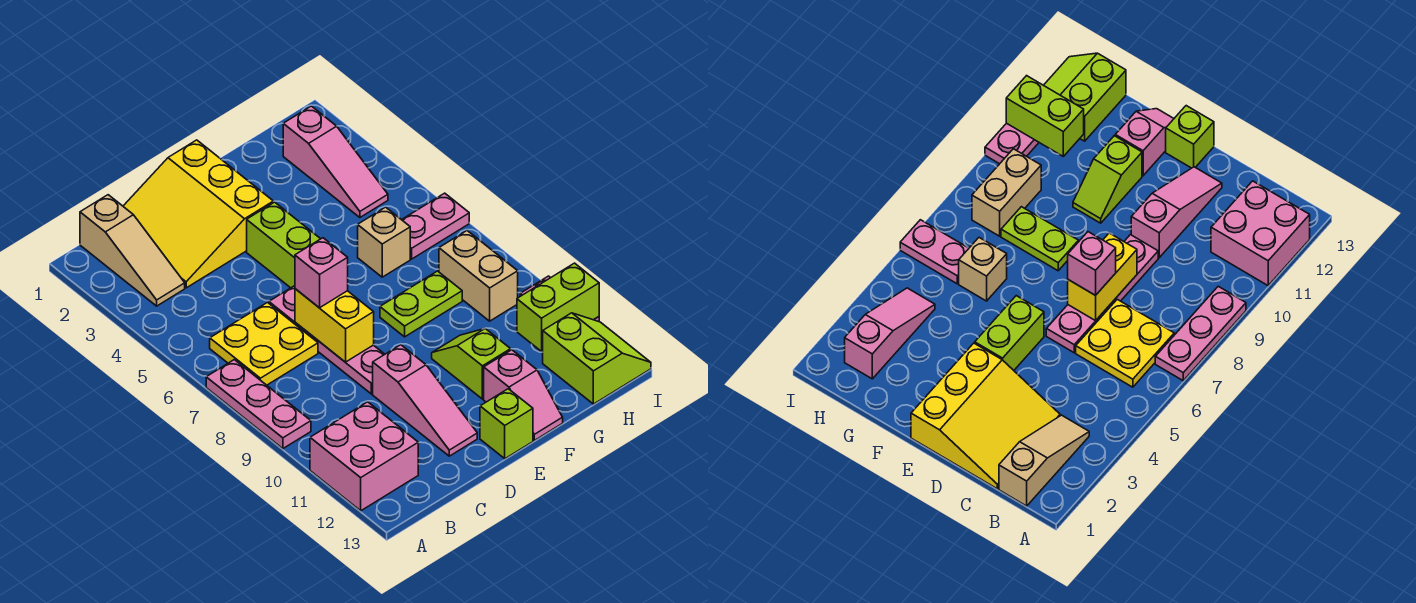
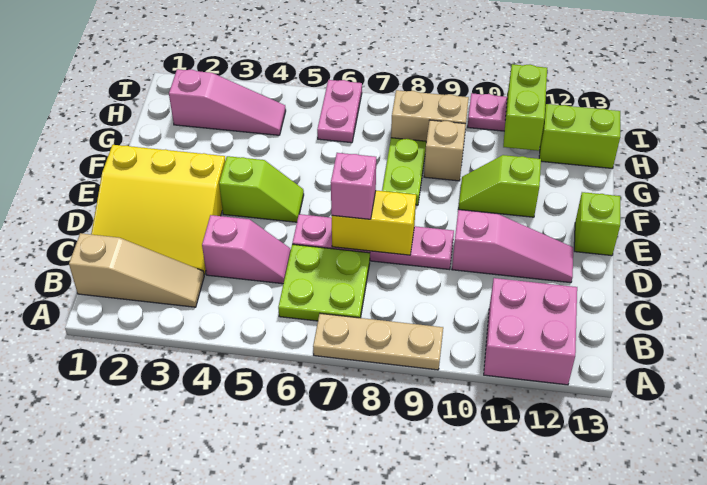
pink 1x3 plate [206,360,311,449] -> tan 1x3 plate [313,314,443,370]
yellow 2x2 plate [210,303,318,385] -> lime 2x2 plate [278,244,370,321]
lime 1x2 brick [247,202,320,288] -> lime 1x2 slope [219,156,304,222]
pink 1x2 slope [484,350,563,440] -> pink 1x2 slope moved to [202,215,291,284]
tan 1x1 brick [358,207,410,277] -> tan 1x1 brick moved to [424,120,466,181]

